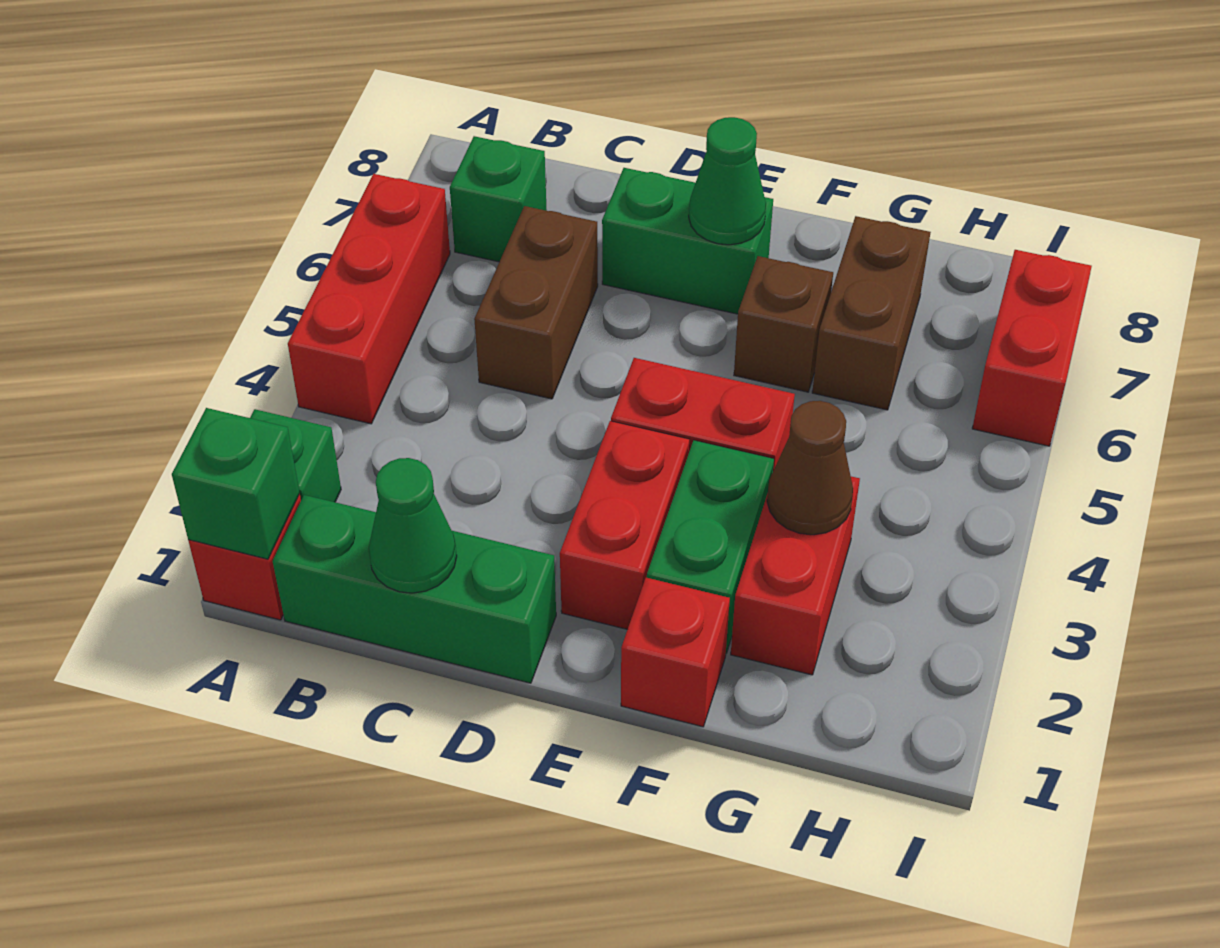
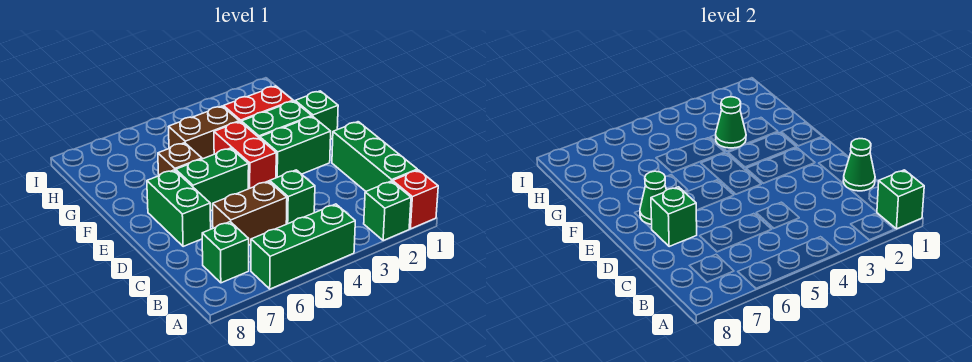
red 1x3 brick [288,174,450,424] -> green 1x3 brick [251,204,355,289]
none -> green 1x1 brick [270,170,315,224]
none -> green 1x1 brick [651,187,697,247]
red 1x2 brick [560,421,689,629] -> green 1x2 brick [260,116,331,178]
none -> green 1x2 brick [176,148,249,211]
red 1x1 brick [621,578,730,727] -> green 1x1 brick [295,91,338,139]
brown 1x1 cone [767,401,853,535] -> green 1x1 cone [716,97,746,148]
brown 1x2 brick [812,216,931,410] -> brown 1x2 brick moved to [169,106,239,159]
red 1x2 brick [972,250,1092,446] -> none

